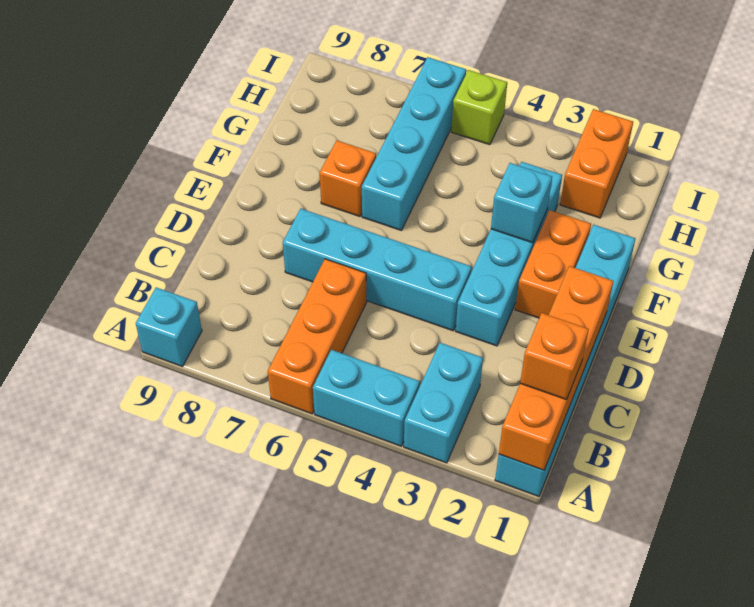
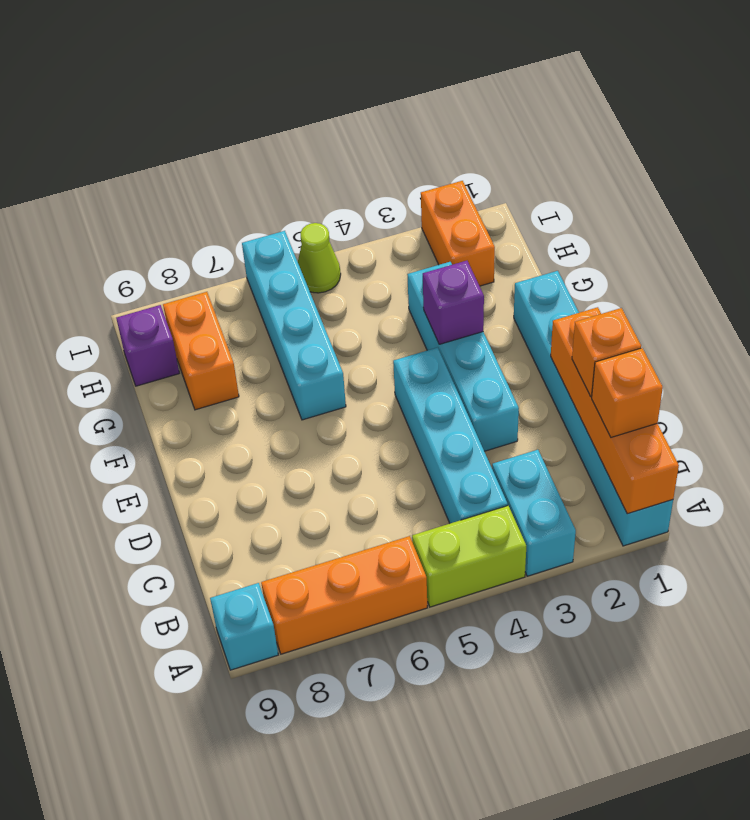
cyan 1x2 brick [313,350,420,446] -> lime 1x2 brick [412,506,526,607]
orange 1x3 brick [268,259,367,414] -> orange 1x3 brick turned to [261,536,427,654]
cyan 1x4 brick [283,209,472,331] -> cyan 1x4 brick turned to [393,347,508,523]
orange 1x2 brick [515,210,591,318] -> orange 1x2 brick moved to [163,292,239,410]
cyan 1x1 brick [491,163,552,243] -> purple 1x1 brick [422,261,484,344]
orange 1x1 brick [320,141,376,217] -> orange 1x1 brick moved to [572,308,641,396]
none -> purple 1x1 brick [116,305,179,386]
lime 1x1 brick [452,70,507,145] -> lime 1x1 cone [298,223,341,293]

